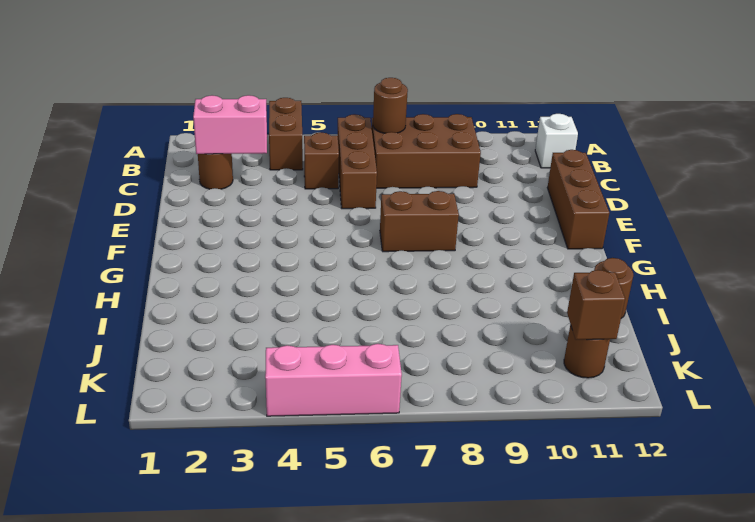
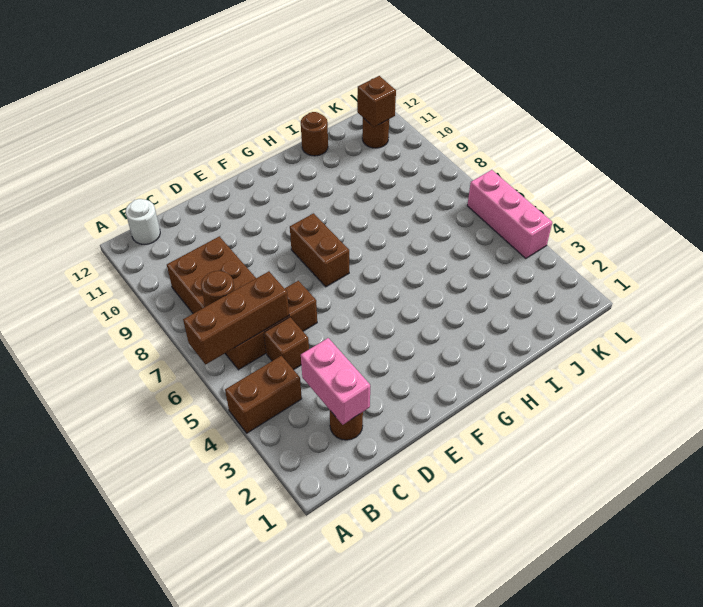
white 1x1 brick [535,114,578,168] -> white 1x1 round brick [126,199,160,244]
brown 1x3 brick [547,150,609,249] -> brown 1x3 brick moved to [183,271,289,364]

